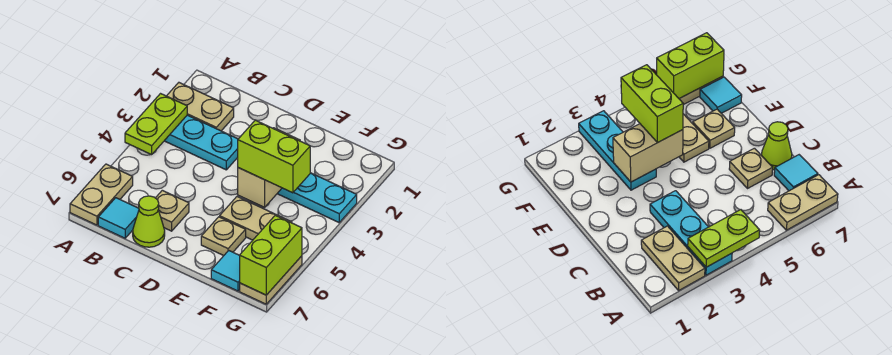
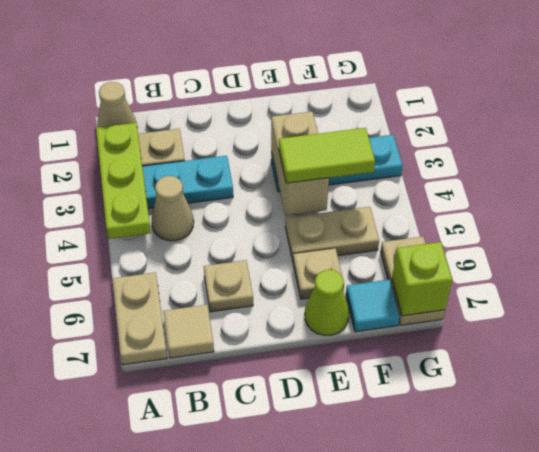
none -> tan 1x1 cone [97,82,136,127]
lime 1x2 plate [125,94,187,155] -> lime 1x3 plate [96,123,151,239]
none -> tan 1x1 cone [152,176,194,241]
cyan 1x1 tile [98,198,139,238] -> tan 1x1 tile [163,305,214,358]
lime 1x1 cone [133,196,165,247] -> lime 1x1 cone moved to [305,270,349,335]
lime 1x2 brick [238,120,310,193] -> lime 1x2 tile [279,128,375,183]
lime 1x2 brick [240,215,302,295] -> lime 1x1 brick [392,242,452,316]

